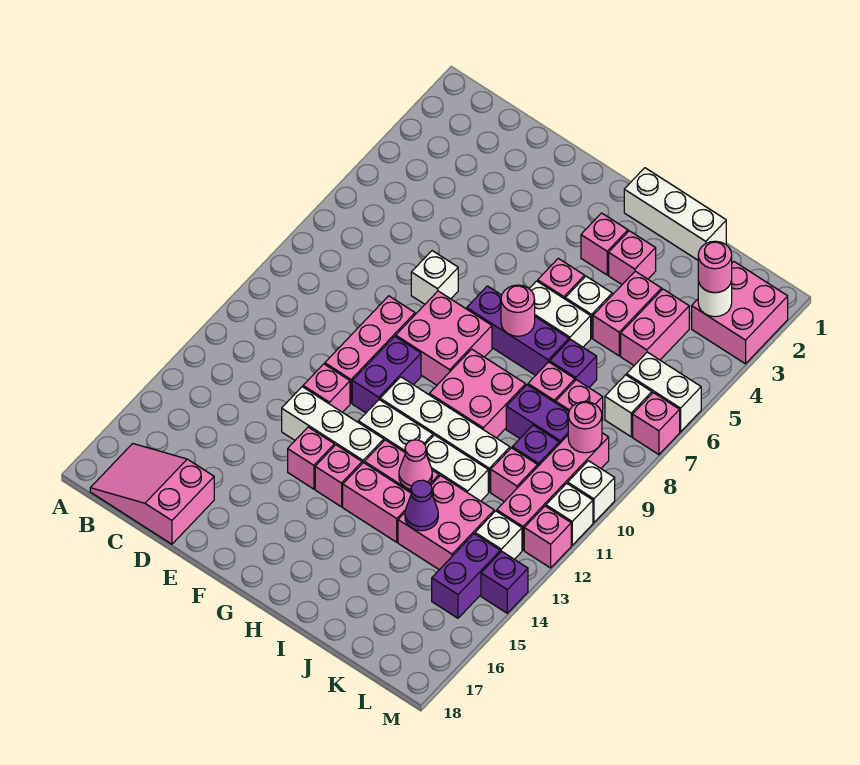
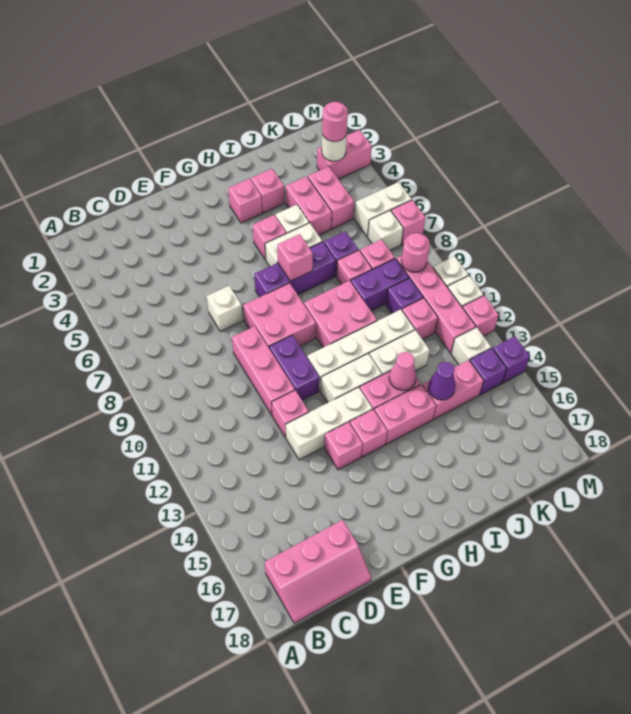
pink 2x3 slope [90,444,214,544] -> pink 2x3 slope turned to [265,520,372,623]
white 1x3 brick [624,168,726,260] -> none
pink 1x1 round brick [501,285,535,336] -> pink 1x1 brick [277,234,313,281]
pink 2x2 brick [398,476,494,570] -> pink 1x2 brick [423,360,484,419]
pink 2x2 brick [692,262,788,364] -> pink 1x2 brick [317,130,372,179]
purple 1x2 brick [432,534,500,618] -> purple 1x1 brick [470,348,507,395]

